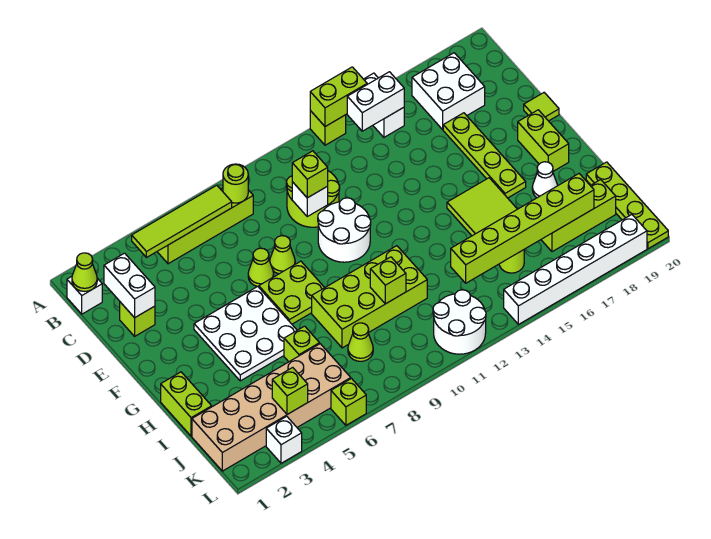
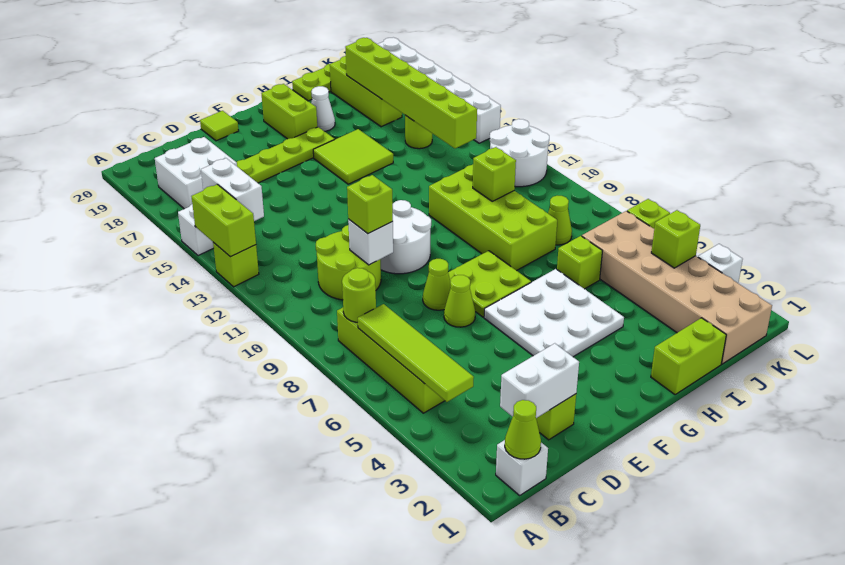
lime 1x2 brick [518,110,569,171] -> lime 1x2 brick turned to [261,84,317,139]

